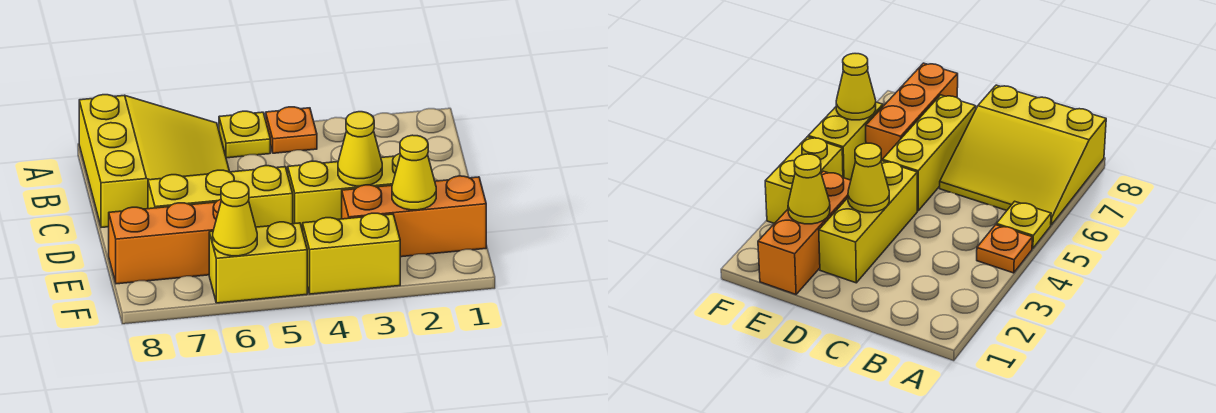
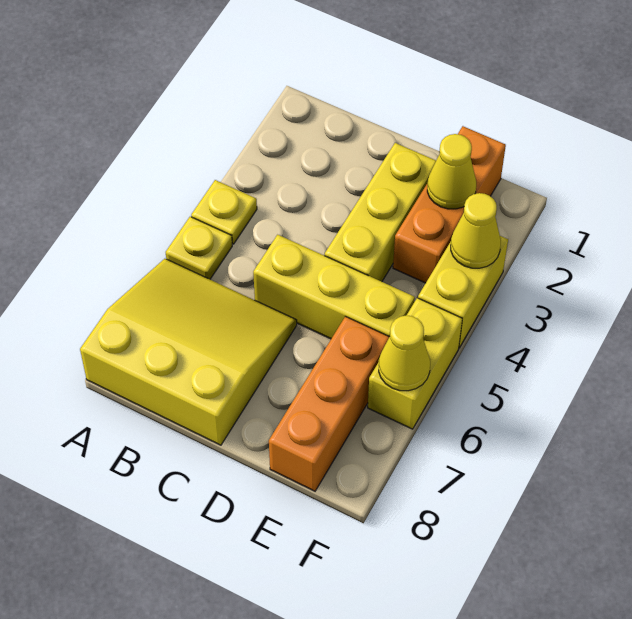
orange 1x1 plate [266,107,317,153] -> yellow 1x1 plate [191,180,257,244]
yellow 1x1 cone [338,112,382,186] -> yellow 1x1 cone moved to [451,193,501,268]
yellow 1x3 brick [148,166,293,227] -> yellow 1x3 brick turned to [253,235,415,339]

